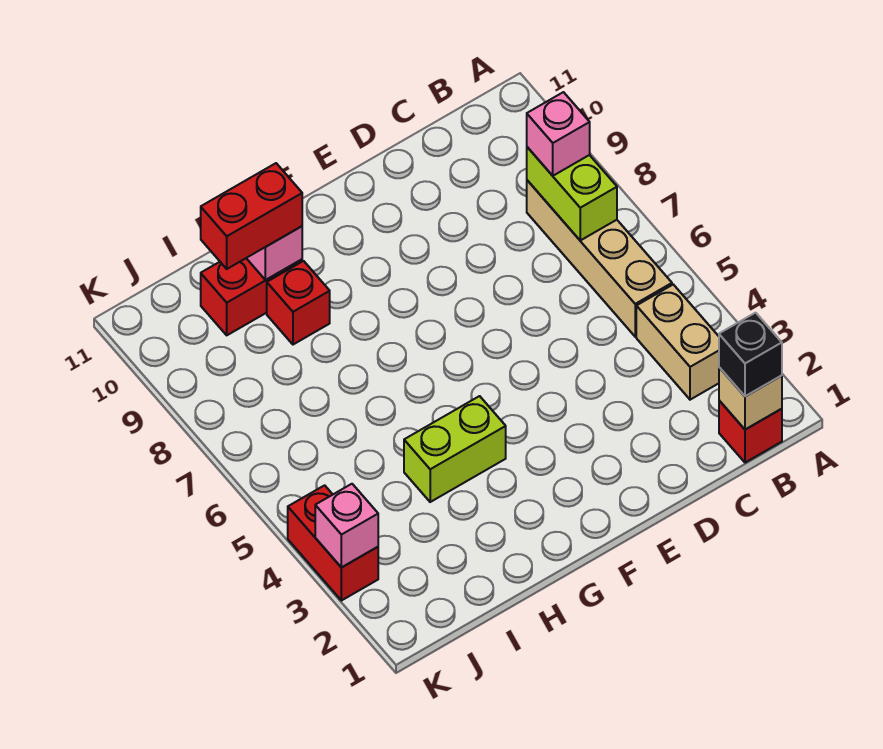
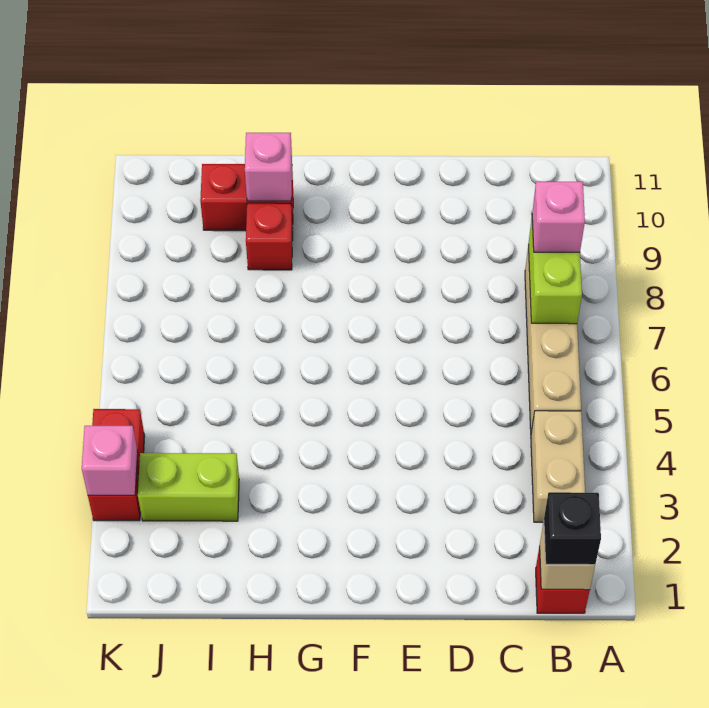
lime 1x2 brick [404,396,506,502] -> lime 1x2 brick moved to [138,453,239,521]
red 1x2 brick [201,163,302,269] -> none

